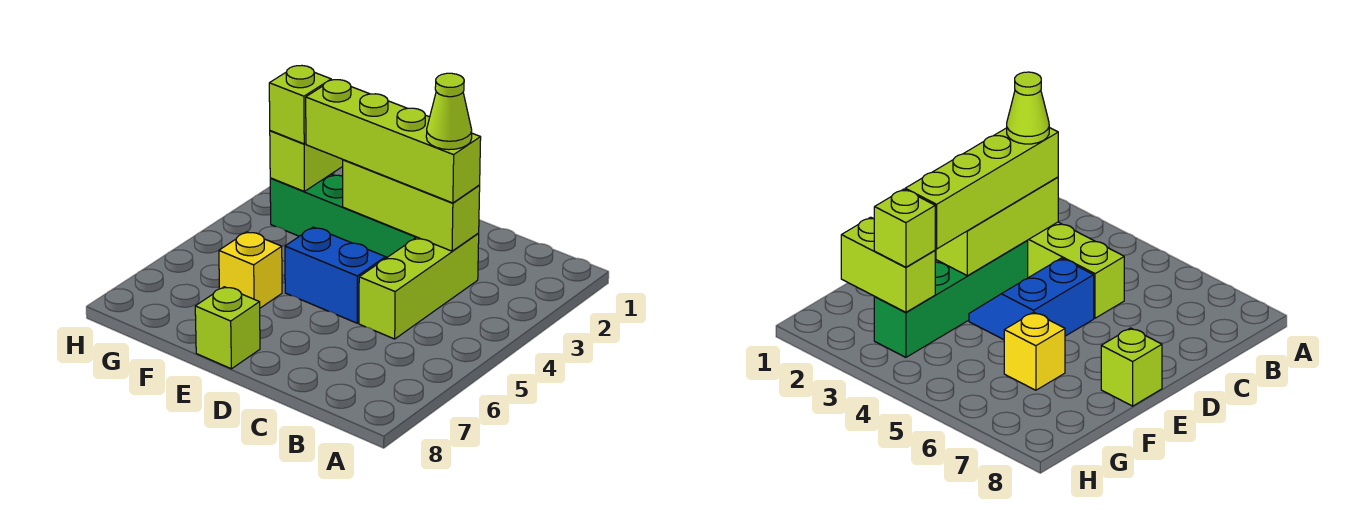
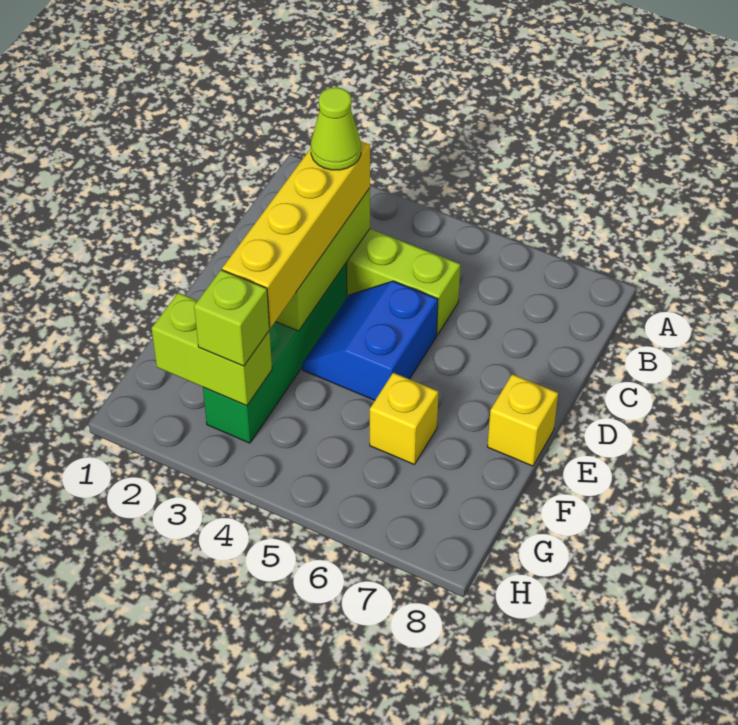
lime 1x4 brick [306,80,481,203] -> yellow 1x4 brick [222,141,370,328]
lime 1x1 brick [195,287,260,369] -> yellow 1x1 brick [487,374,558,466]

